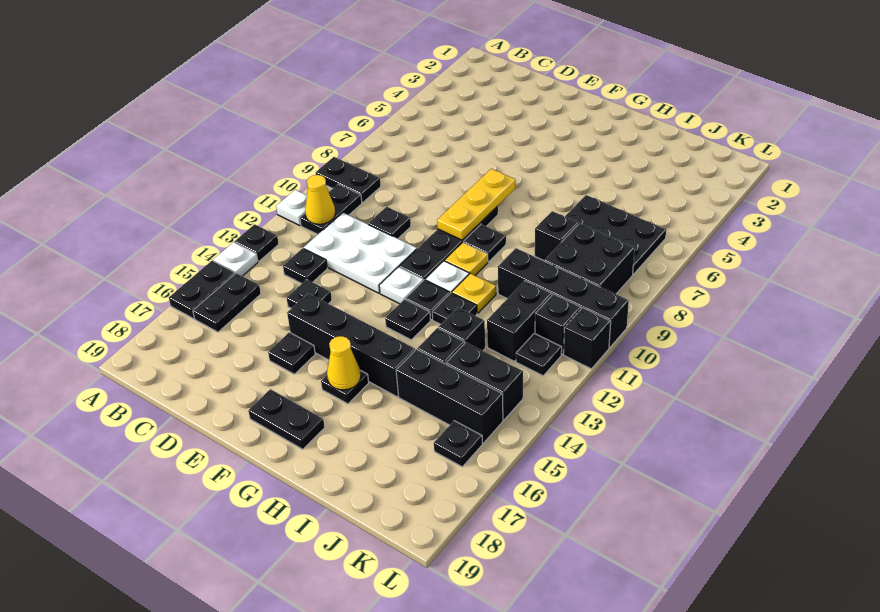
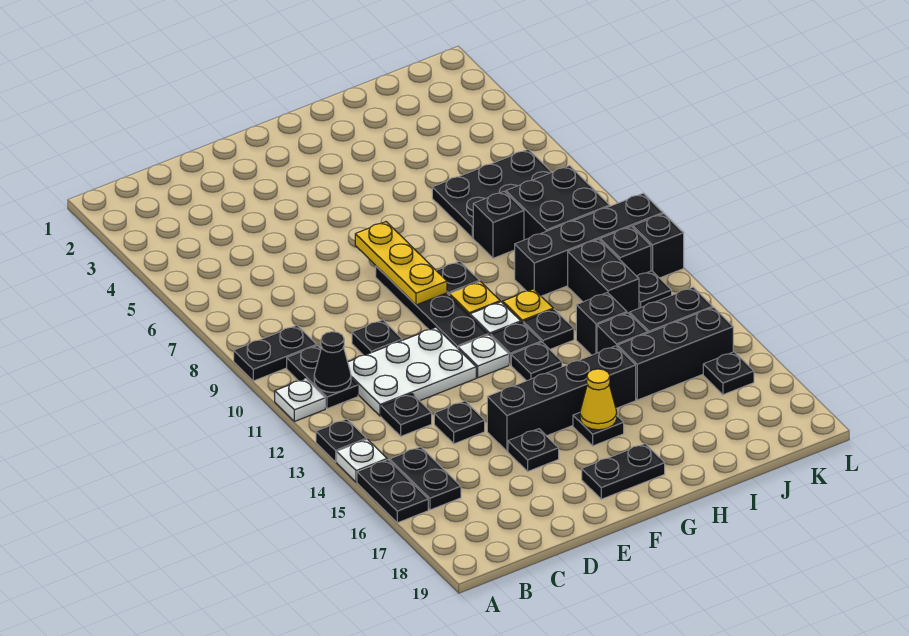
yellow 1x1 cone [305,175,335,224] -> black 1x1 cone [314,332,351,392]

